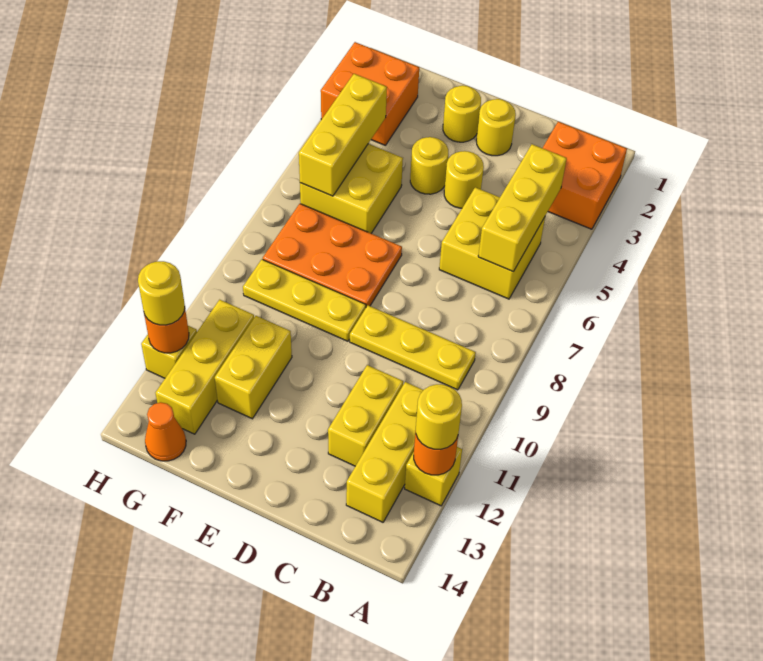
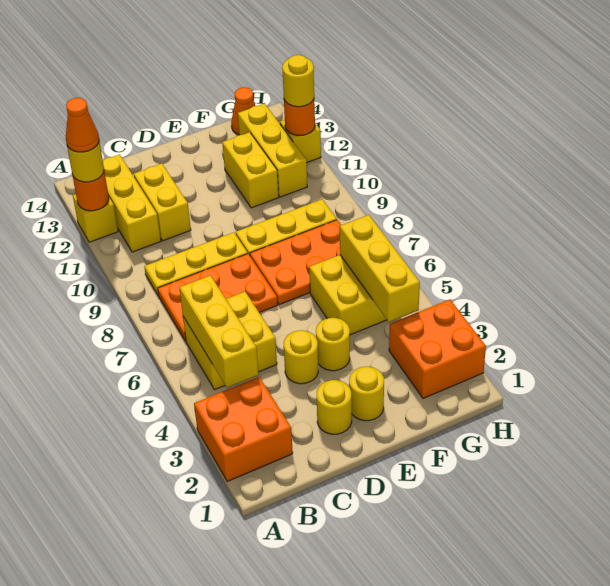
none -> orange 1x1 cone [66,98,99,152]
none -> orange 2x3 plate [158,254,278,341]

